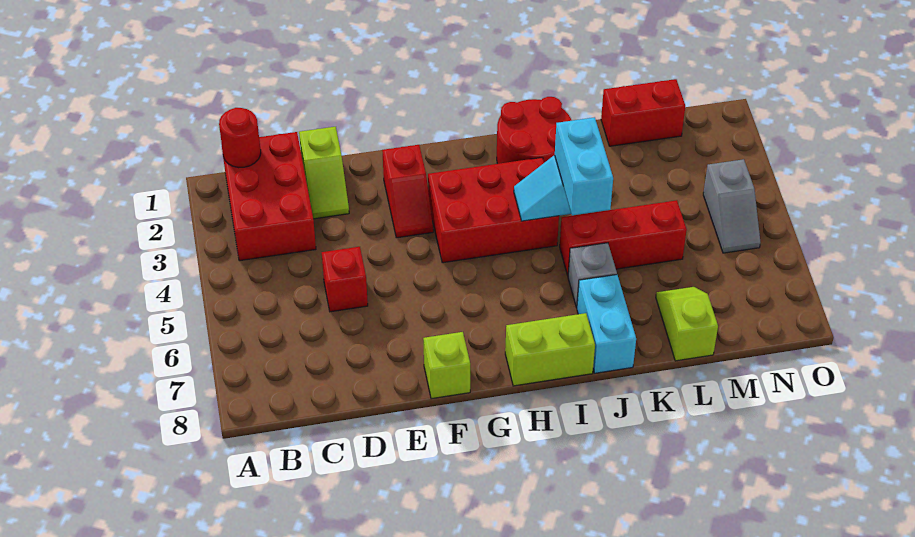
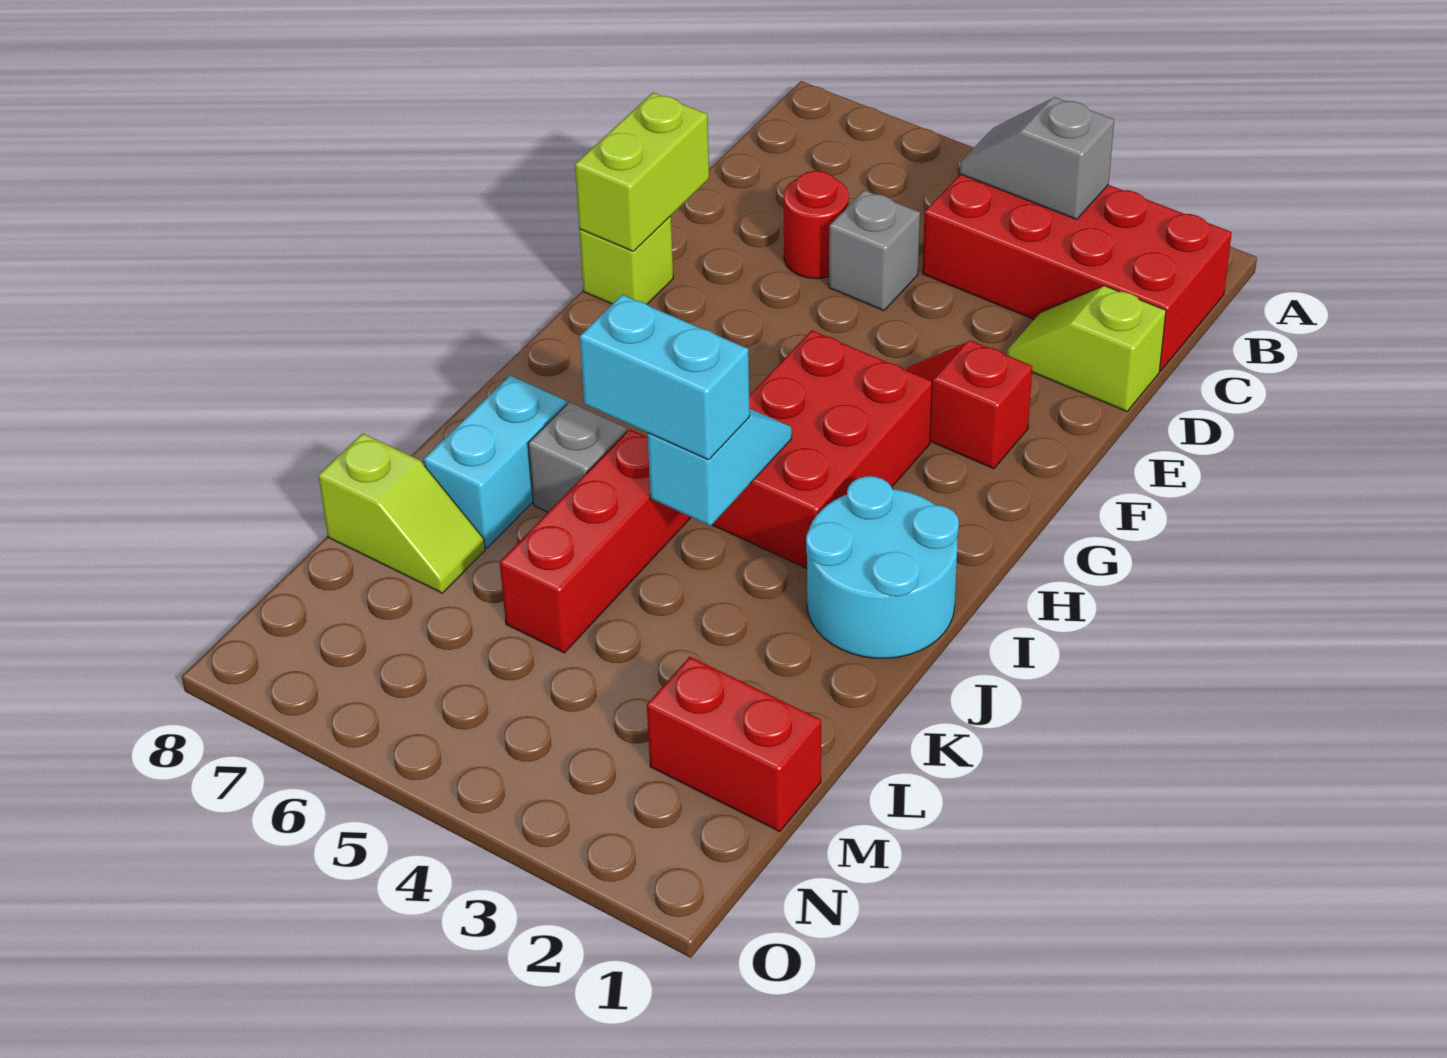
red 2x3 brick [221,132,316,261] -> red 2x4 brick [922,174,1232,371]
red 1x1 round brick [219,108,261,168] -> red 1x1 round brick moved to [784,171,849,279]
red 1x1 brick [322,247,368,312] -> grey 1x1 brick [829,190,920,311]
lime 1x2 brick [505,313,595,386] -> lime 1x2 brick moved to [575,93,709,251]
red 2x2 round brick [497,97,572,164] -> cyan 2x2 round brick [806,476,959,658]
cyan 1x2 brick [577,275,636,373] -> cyan 1x2 brick turned to [424,376,567,548]
red 1x2 brick [601,79,685,146] -> red 1x2 brick turned to [647,657,821,832]
grey 1x2 slope [703,159,760,253] -> grey 1x2 slope moved to [960,97,1114,219]

